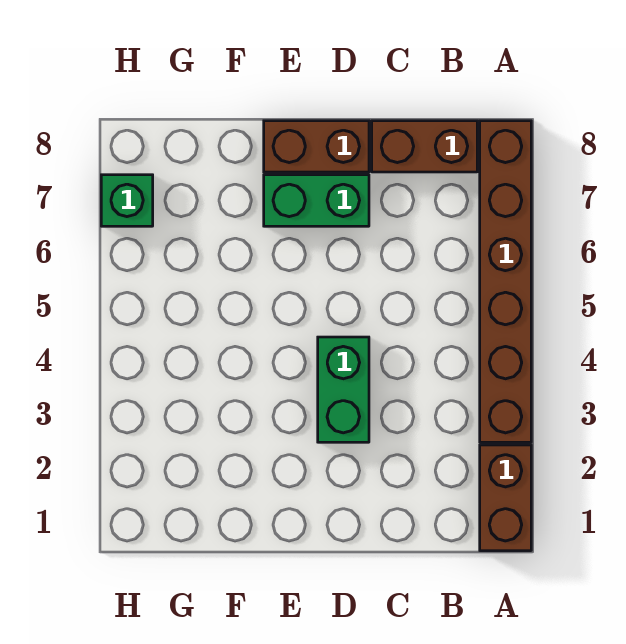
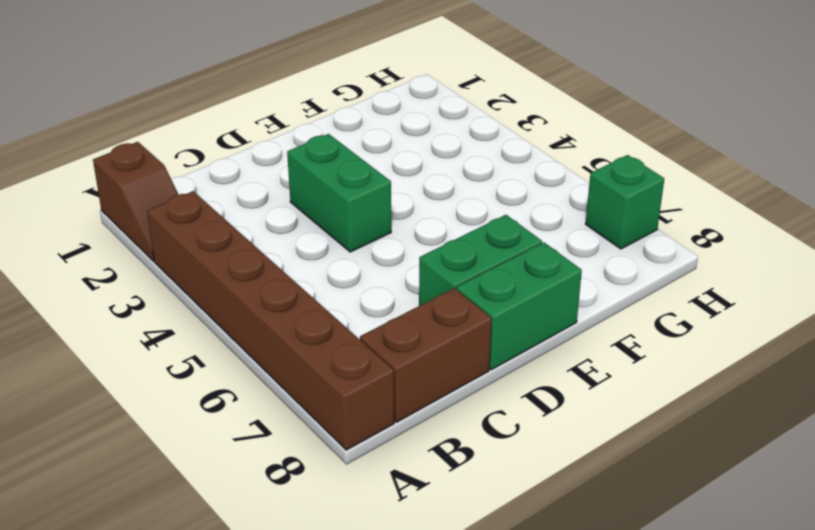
brown 1x2 brick [480,445,531,551] -> brown 1x2 slope [93,142,178,261]
brown 1x2 brick [264,121,369,172] -> green 1x2 brick [457,242,582,370]

